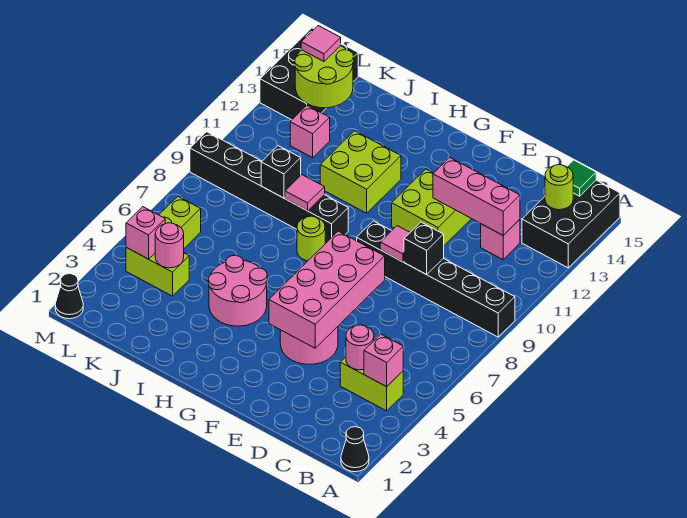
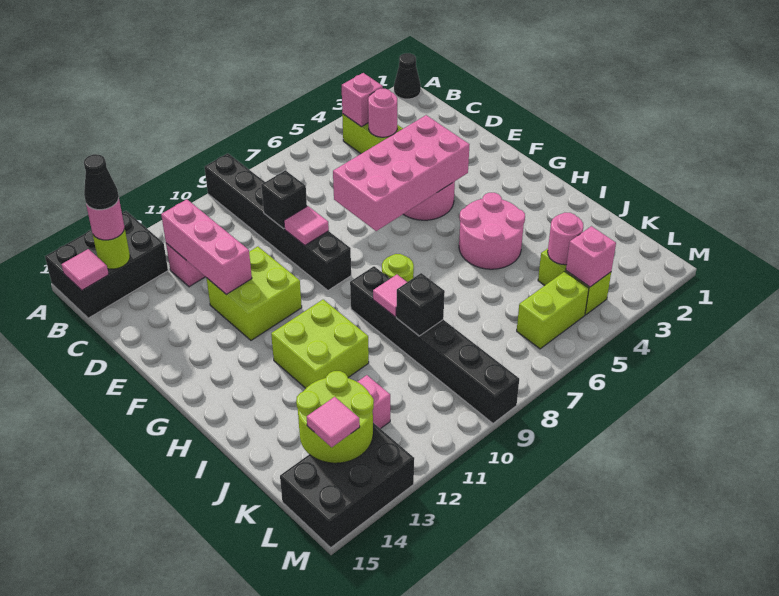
none -> pink 1x1 round brick [86,199,125,240]
green 1x1 tile [567,160,596,196] -> pink 1x1 tile [61,249,109,290]
black 1x1 cone [55,274,83,319] -> black 1x1 cone moved to [84,154,119,210]

